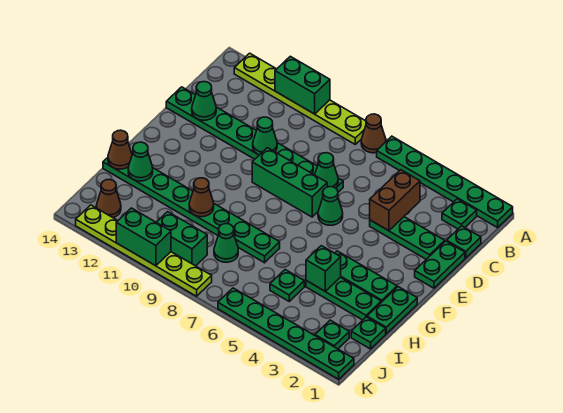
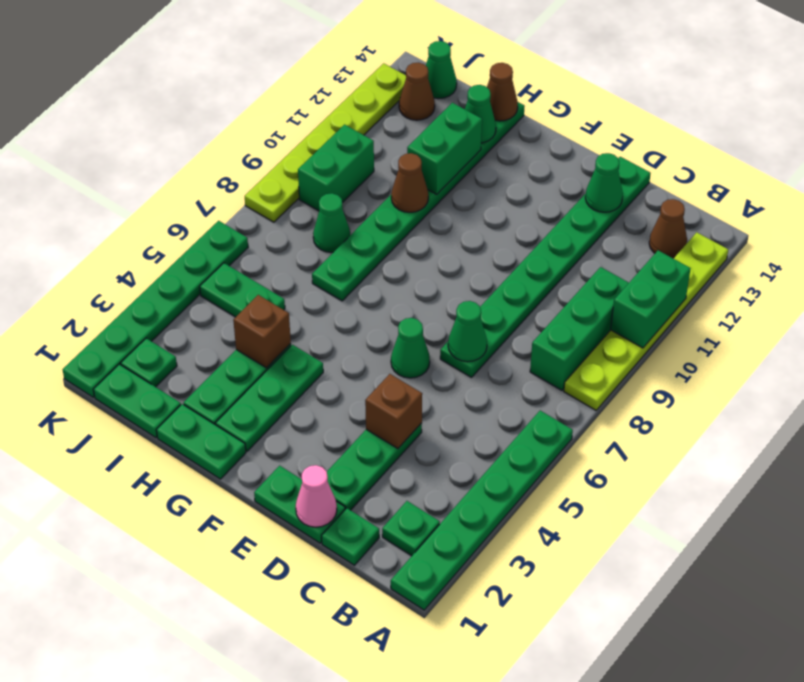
brown 1x1 cone [361,114,386,153] -> brown 1x1 cone moved to [649,199,687,258]
brown 1x2 brick [370,170,420,231] -> brown 1x1 brick [365,374,422,449]
none -> pink 1x1 cone [296,465,337,527]
green 1x1 cone [253,117,277,155] -> green 1x1 cone moved to [426,41,457,98]
green 1x3 brick [252,148,327,217] -> green 1x3 brick moved to [530,267,629,390]
green 1x1 brick [306,246,341,292] -> brown 1x1 brick [233,295,291,368]
green 1x1 plate [351,317,386,349] -> green 1x2 plate [93,364,181,438]
green 1x1 plate [270,270,304,301] -> green 1x2 plate [200,263,285,317]
green 1x2 brick [116,208,171,266] -> green 1x2 brick moved to [407,103,482,194]

